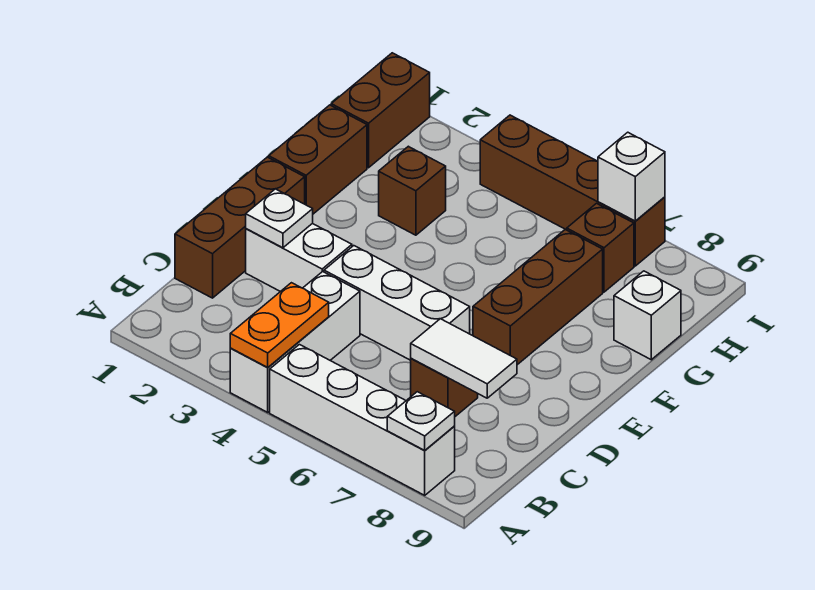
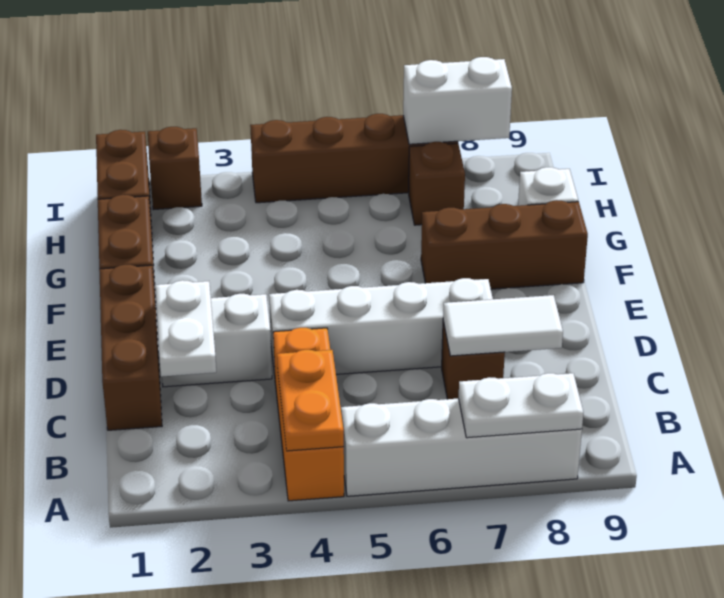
white 1x3 brick [230,272,360,412] -> orange 1x3 brick [273,328,344,501]
white 1x1 plate [387,392,455,450] -> white 1x2 plate [459,373,583,438]
white 1x1 plate [246,189,313,248] -> white 1x2 plate [156,280,216,377]
white 1x3 brick [324,246,470,360] -> white 1x4 brick [269,278,493,376]
brown 1x3 brick [473,229,603,365] -> brown 1x3 brick turned to [421,200,588,289]
brown 1x1 brick [379,146,446,235] -> brown 1x1 brick moved to [148,127,202,210]
white 1x1 brick [598,132,665,221] -> white 1x2 brick [403,57,512,144]

